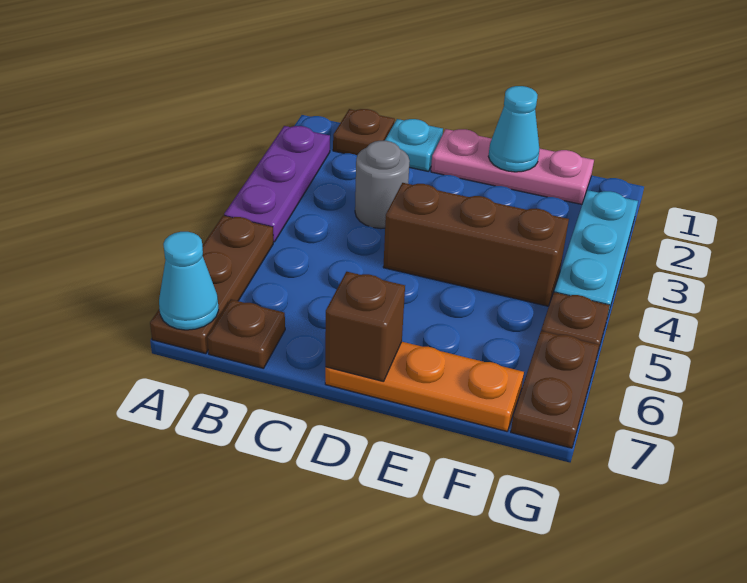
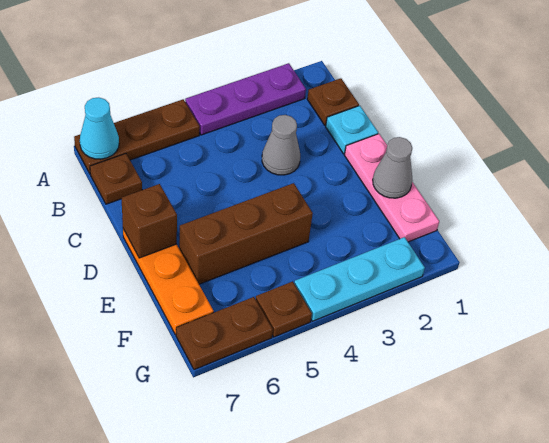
grey 1x1 round brick [355,141,410,229] -> grey 1x1 cone [262,115,300,175]
brown 1x3 brick [383,183,569,306] -> brown 1x3 brick turned to [179,183,313,284]
cyan 1x1 cone [488,86,539,172] -> grey 1x1 cone [373,137,413,198]

